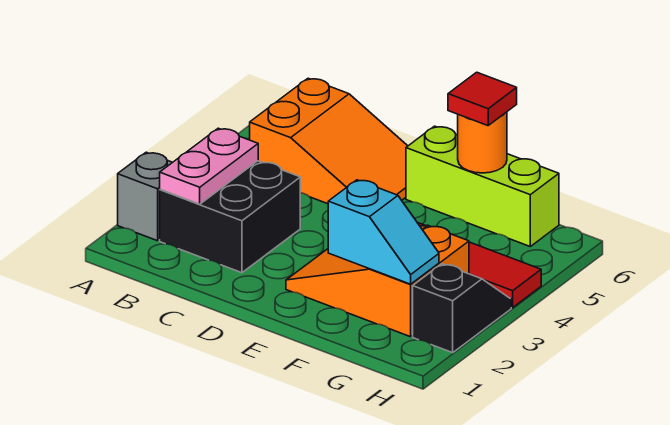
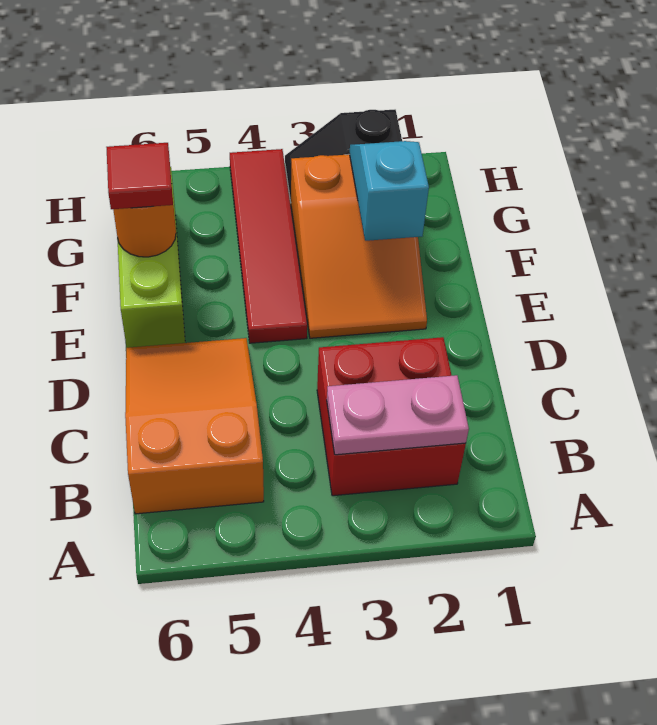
grey 1x1 brick [118,152,172,241] -> none
black 2x2 brick [160,161,300,273] -> red 2x2 brick [317,337,466,496]

